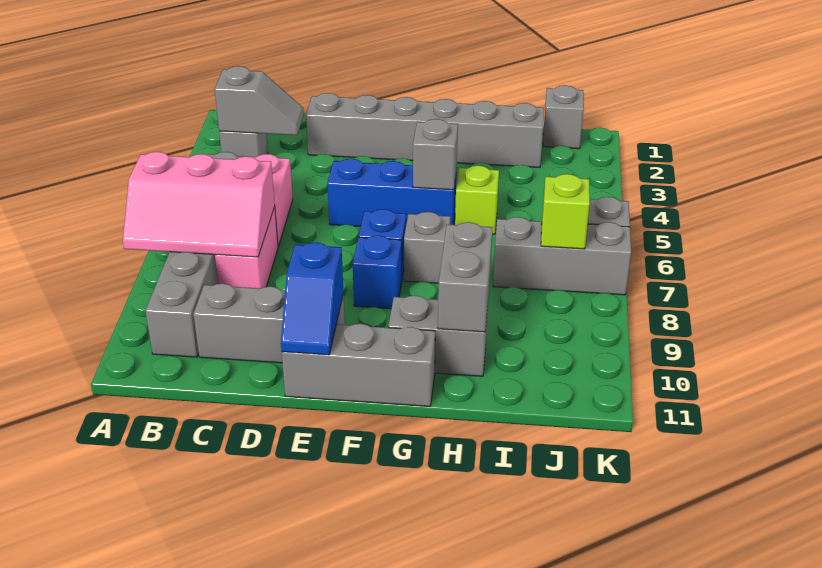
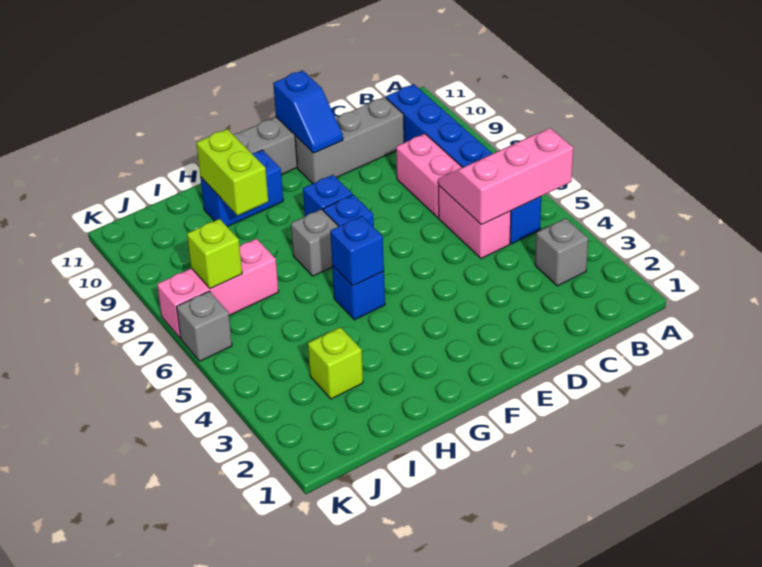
pink 2x3 slope [123,152,275,257] -> pink 2x3 slope moved to [438,128,573,225]
grey 1x2 slope [215,66,304,135] -> none
grey 1x6 brick [145,152,248,357] -> blue 1x6 brick [386,84,541,244]
grey 1x6 brick [306,93,544,167] -> none
blue 1x3 brick [327,159,457,227] -> blue 1x1 brick [332,266,385,320]
blue 1x2 slope [281,242,343,355] -> blue 1x2 slope turned to [273,70,343,153]
grey 1x1 brick [413,119,458,190] -> blue 1x1 brick [330,216,384,286]
grey 1x2 brick [388,295,488,376] -> blue 1x2 brick [200,150,283,227]
lime 1x1 brick [455,166,499,234] -> lime 1x1 brick moved to [308,327,363,399]
grey 1x2 brick [438,222,493,332] -> lime 1x2 brick [196,129,268,216]
grey 1x3 brick [493,217,631,295] -> pink 1x3 brick [157,239,279,338]
grey 1x1 brick [543,85,584,149] -> none

